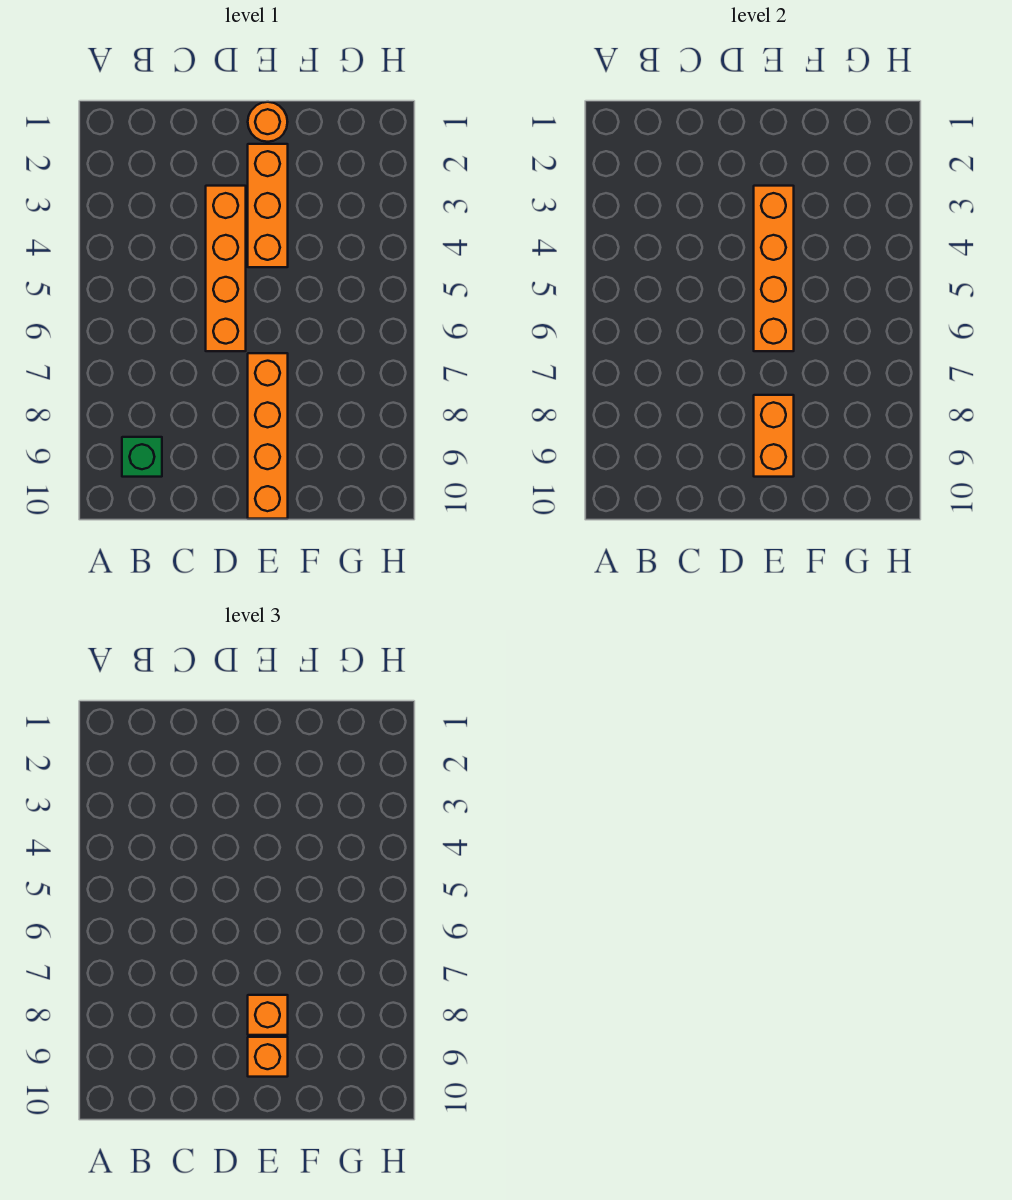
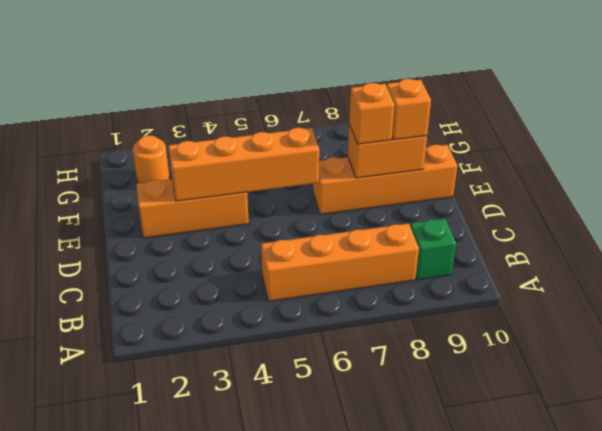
orange 1x4 brick [206,186,246,351] -> orange 1x4 brick moved to [261,223,419,301]
orange 1x1 round brick [248,102,287,142] -> orange 1x1 round brick moved to [133,135,169,183]

